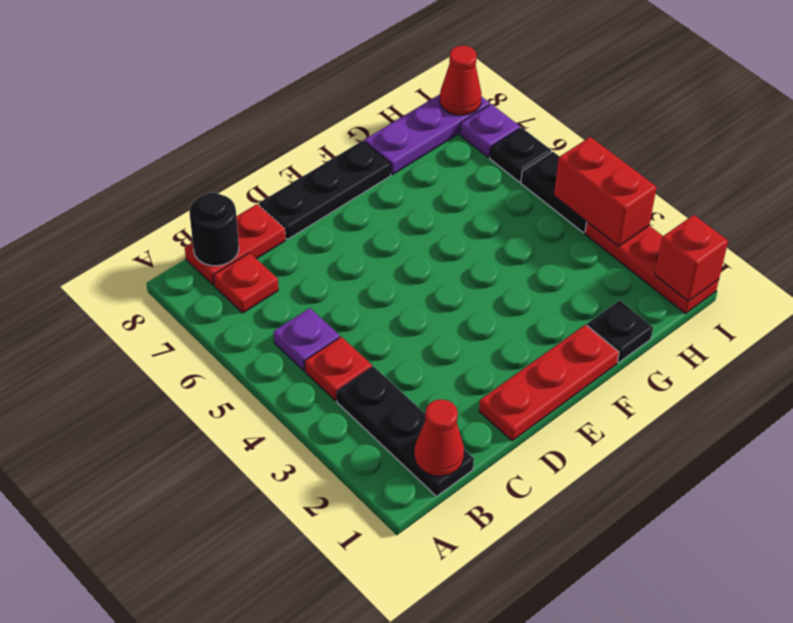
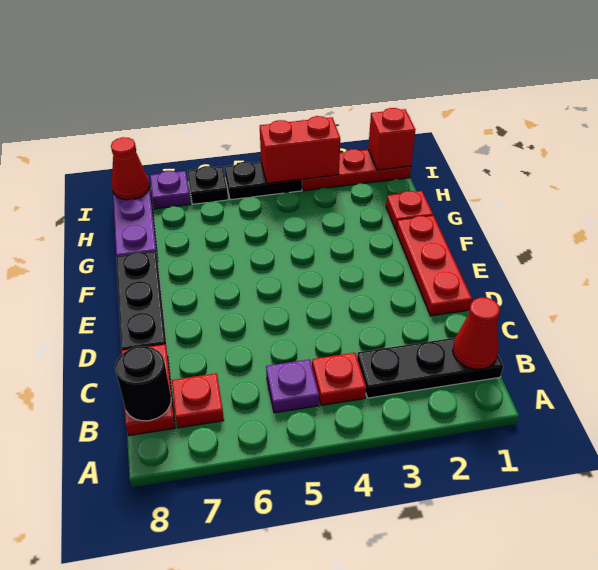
black 1x1 plate [587,300,653,362] -> red 1x1 plate [386,191,433,230]

